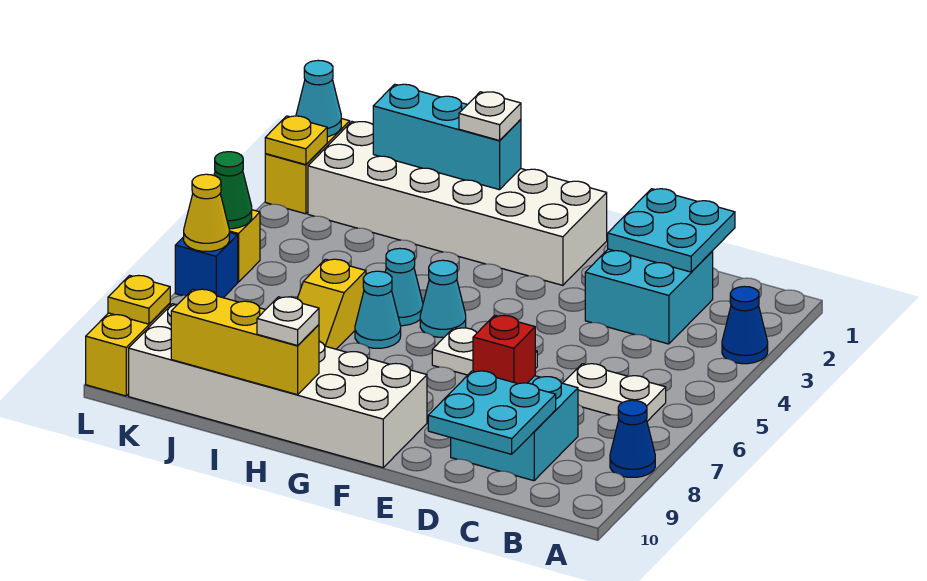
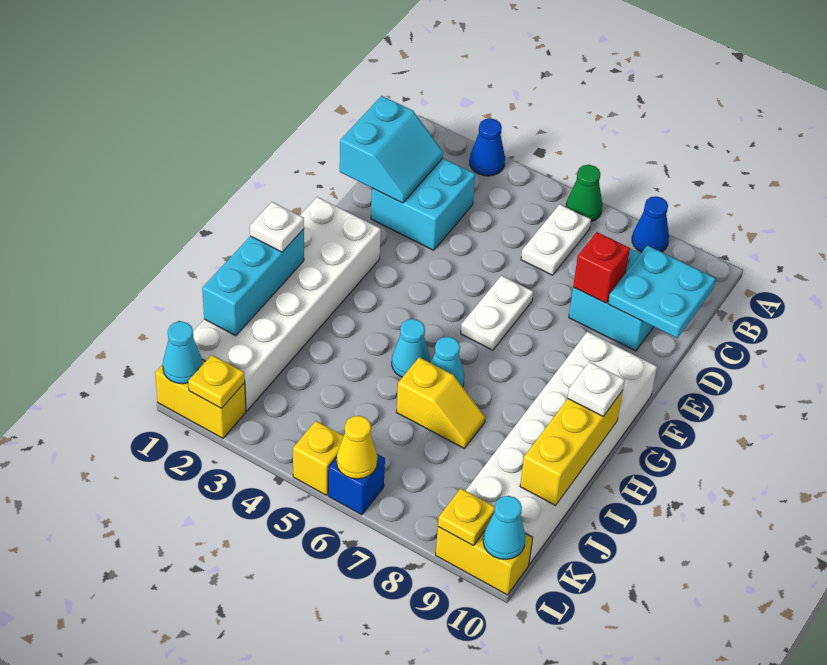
cyan 2x2 plate [608,189,735,272] -> cyan 2x2 slope [340,96,443,203]
cyan 1x1 cone [420,260,466,338] -> cyan 1x1 cone moved to [483,496,526,559]
green 1x1 cone [214,152,252,229] -> green 1x1 cone moved to [566,165,602,222]

